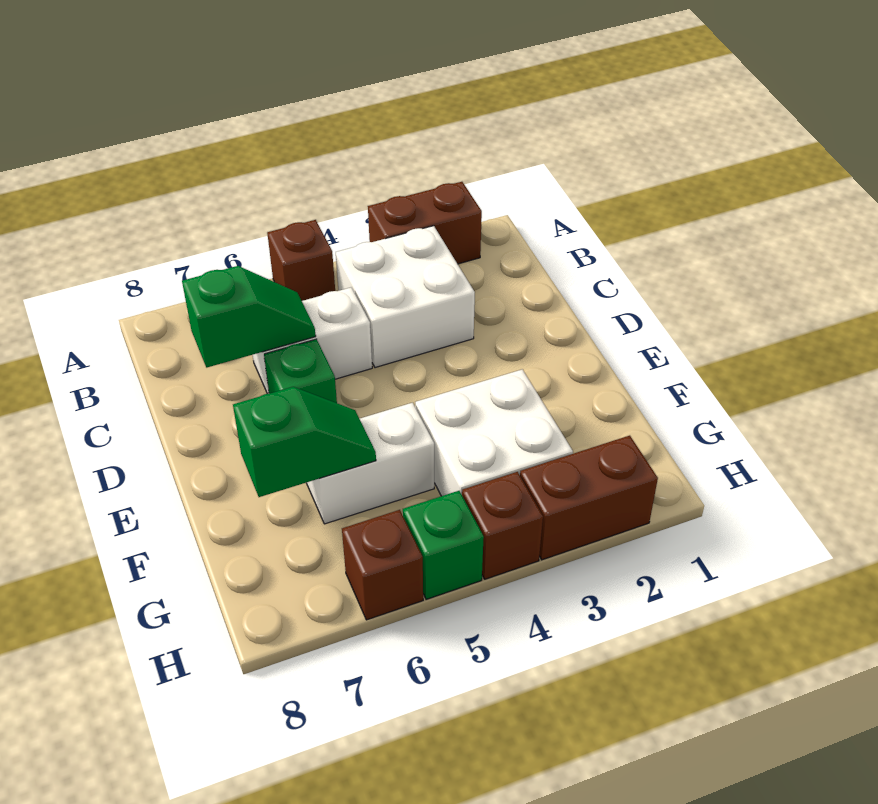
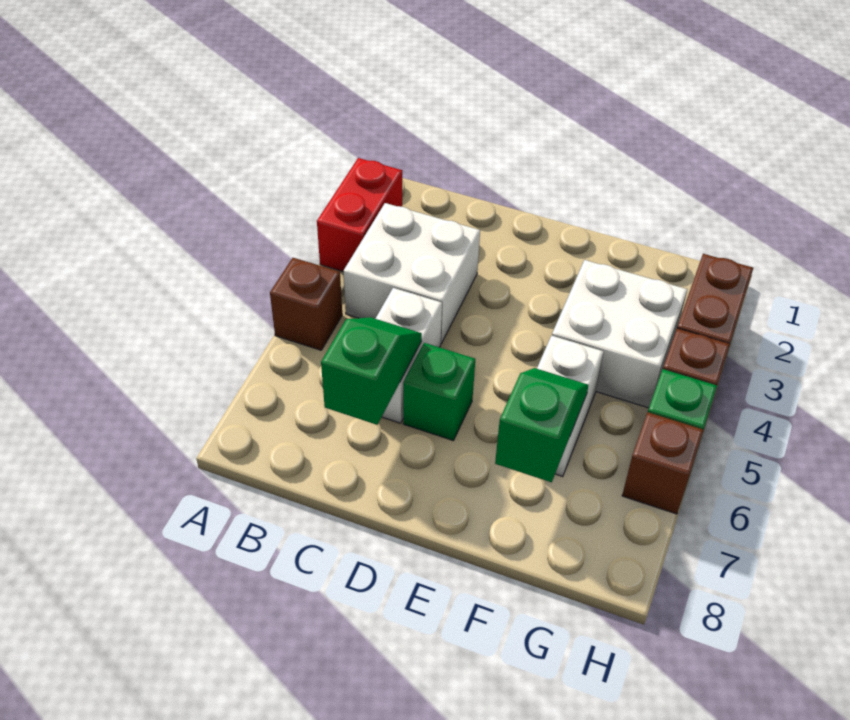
brown 1x2 brick [368,182,482,264] -> red 1x2 brick [317,158,402,271]

